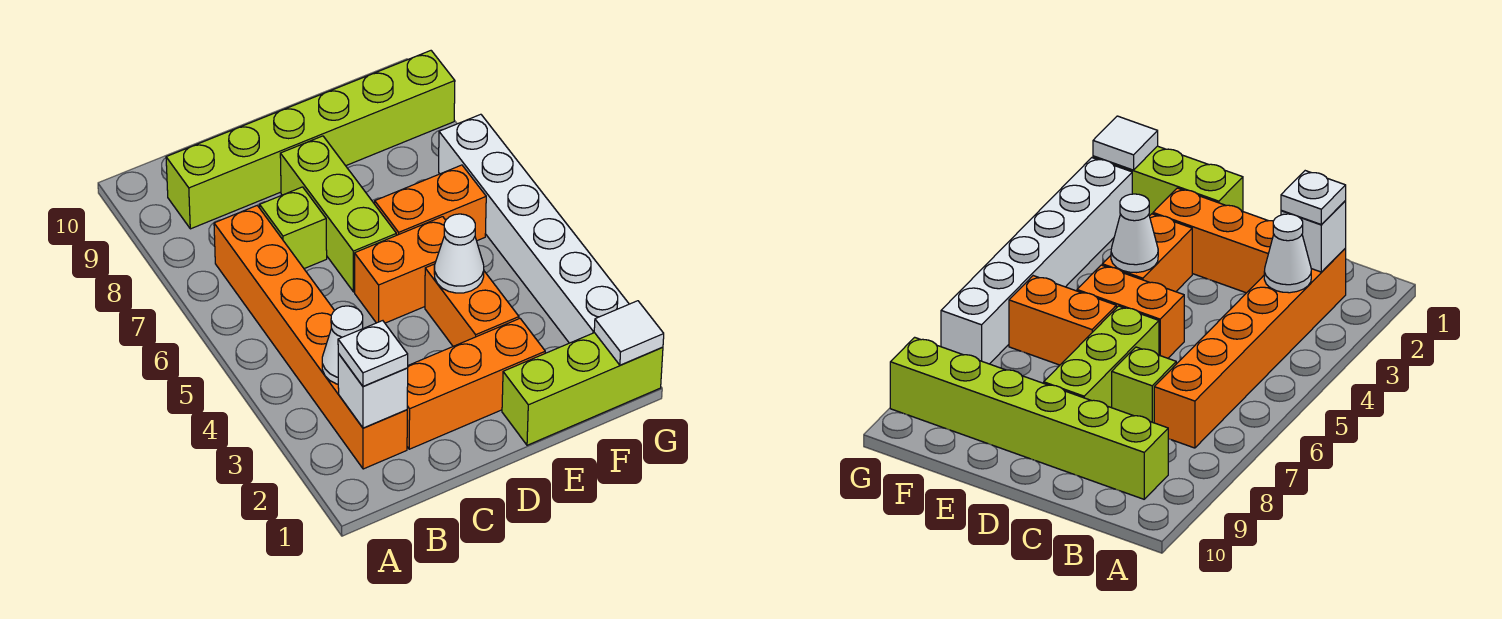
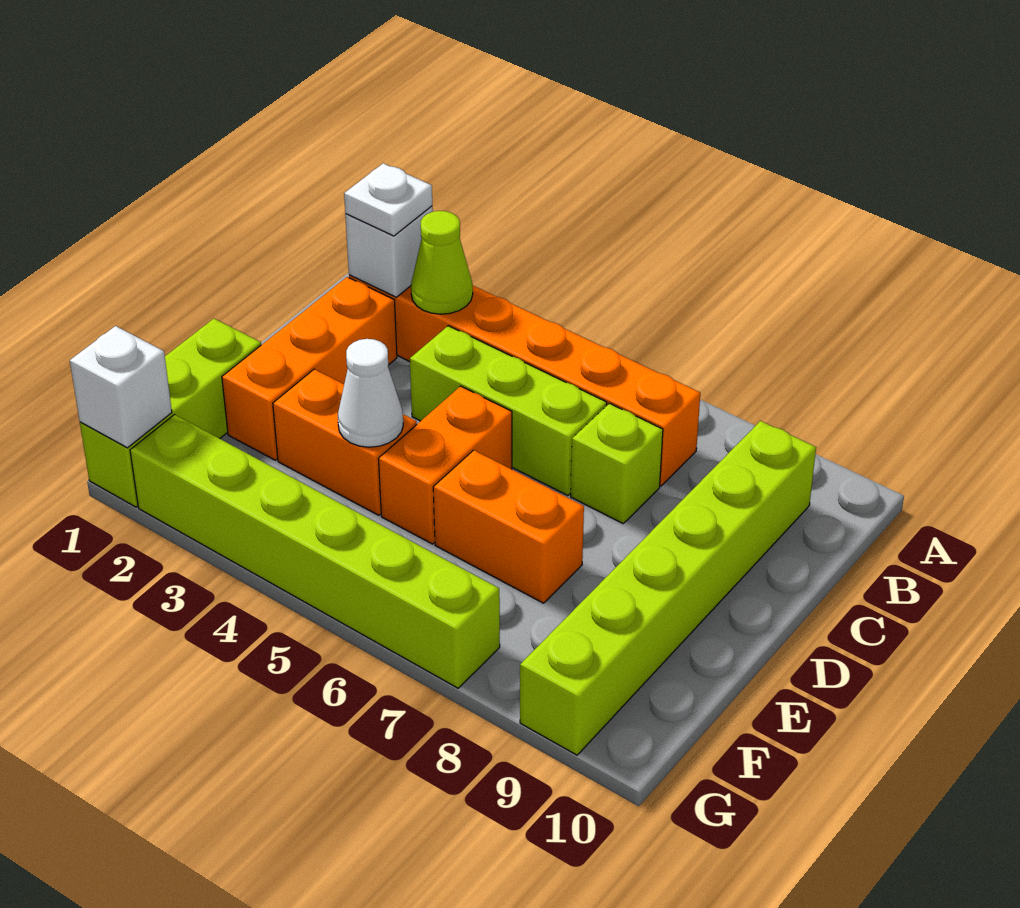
white 1x1 cone [322,306,363,384] -> lime 1x1 cone [411,211,473,314]
lime 1x3 brick [280,136,396,292] -> lime 1x3 brick moved to [410,326,607,496]
orange 1x2 brick [375,165,486,241] -> orange 1x2 brick turned to [433,450,584,603]
white 1x1 tile [594,301,664,365] -> white 1x1 brick [70,326,172,448]
white 1x6 brick [439,114,629,343] -> lime 1x6 brick [130,415,500,688]

